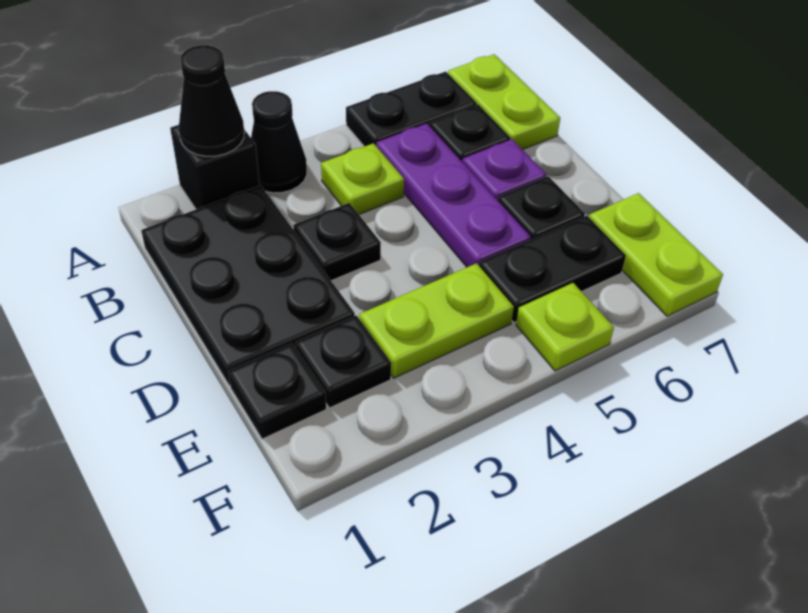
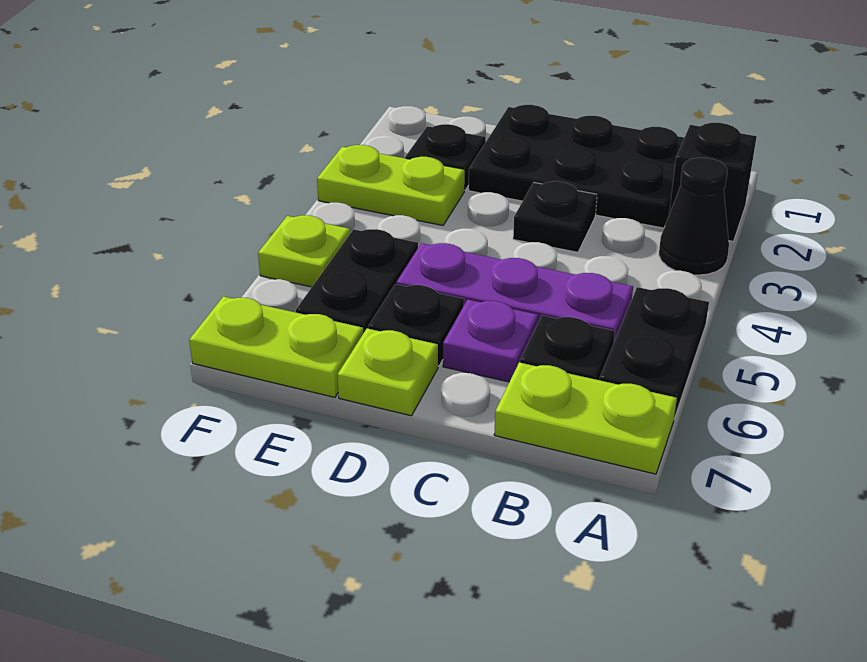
black 1x1 cone [179,45,244,156] -> none
lime 1x1 plate [321,143,404,214] -> lime 1x1 plate moved to [337,329,438,416]
black 1x1 plate [228,343,326,439] -> none
lime 1x2 plate [359,263,514,378] -> lime 1x2 plate turned to [317,145,465,225]

